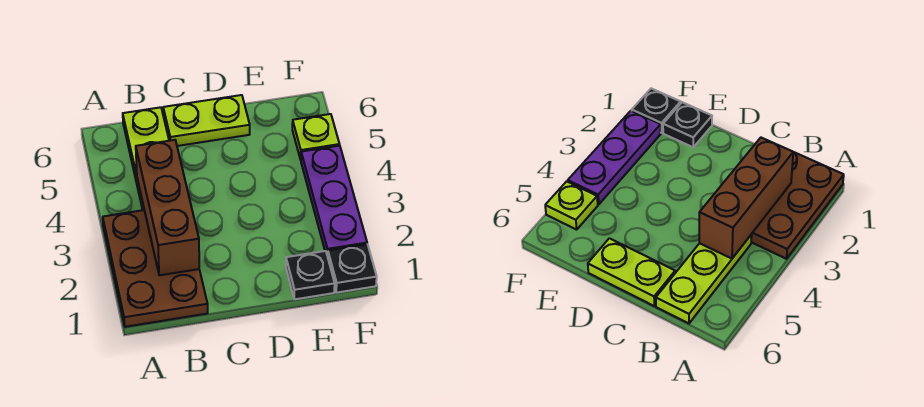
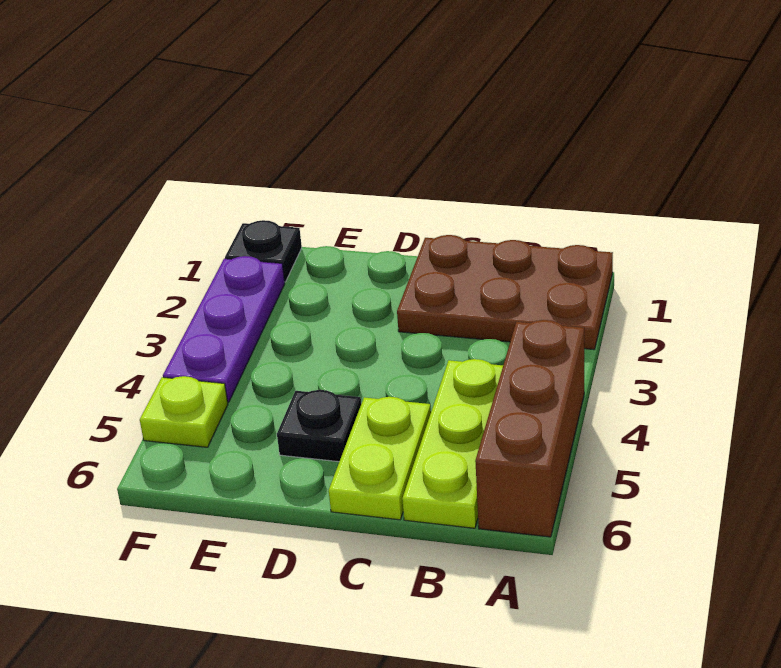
brown 2x3 plate [103,210,208,327] -> brown 2x3 plate turned to [397,235,613,350]
brown 1x3 brick [136,140,199,275] -> brown 1x3 brick moved to [475,320,584,537]
lime 1x2 plate [163,95,250,146] -> lime 1x2 plate turned to [329,397,431,520]
black 1x1 plate [286,251,335,299] -> black 1x1 plate moved to [277,390,361,462]

